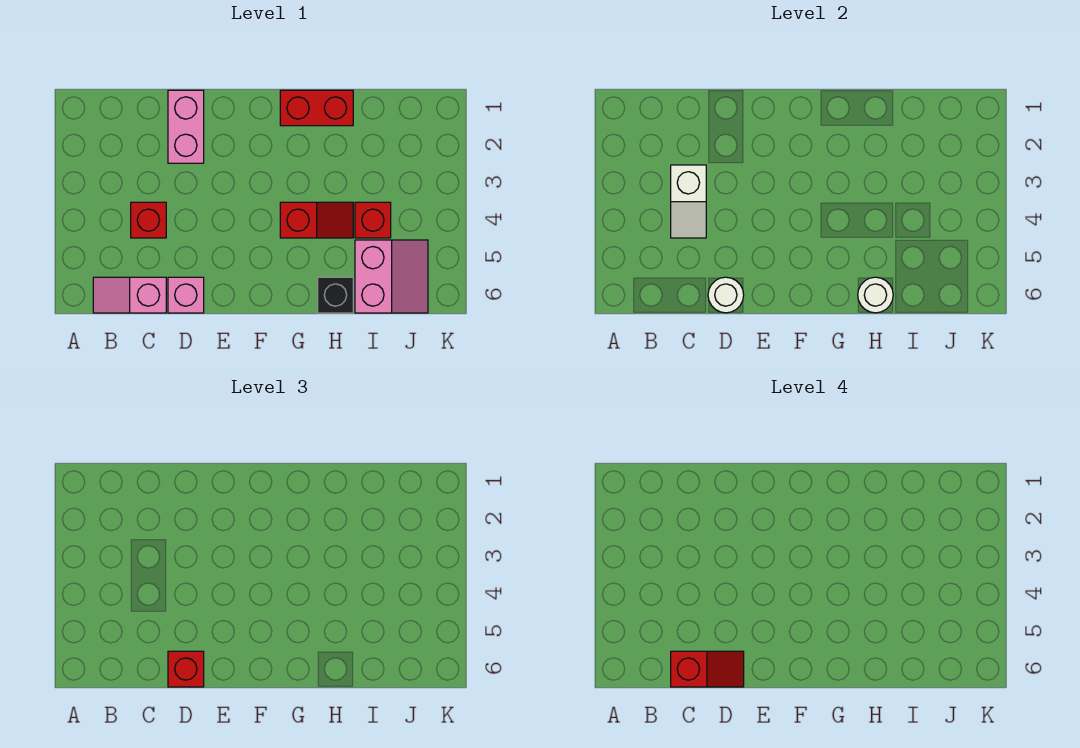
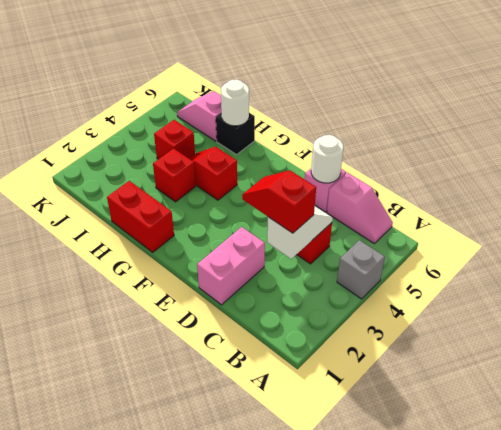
none -> grey 1x1 brick [337,240,385,299]
red 1x2 slope [671,651,744,687] -> red 1x2 slope moved to [242,170,316,233]
red 1x1 brick [168,651,204,687] -> red 1x1 brick moved to [153,148,196,202]
pink 2x2 slope [355,240,428,313] -> pink 1x2 slope [177,91,222,141]

